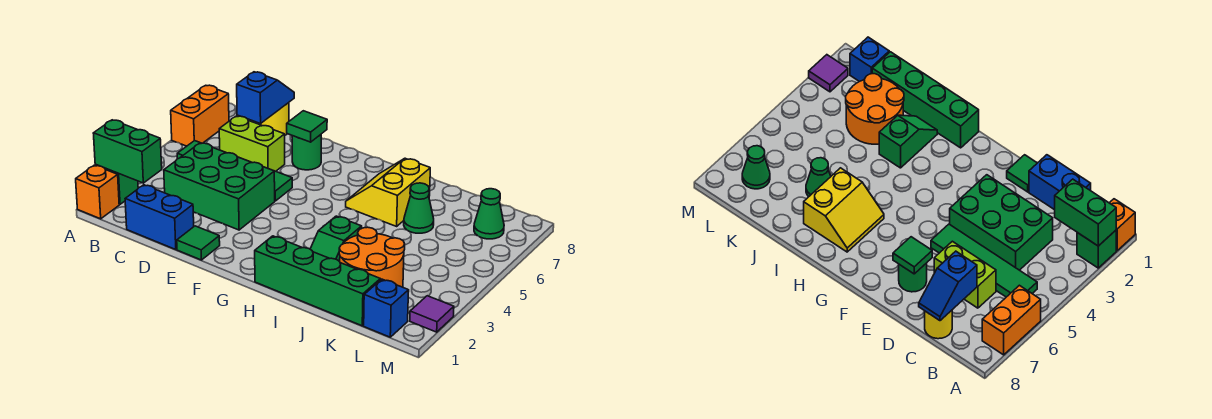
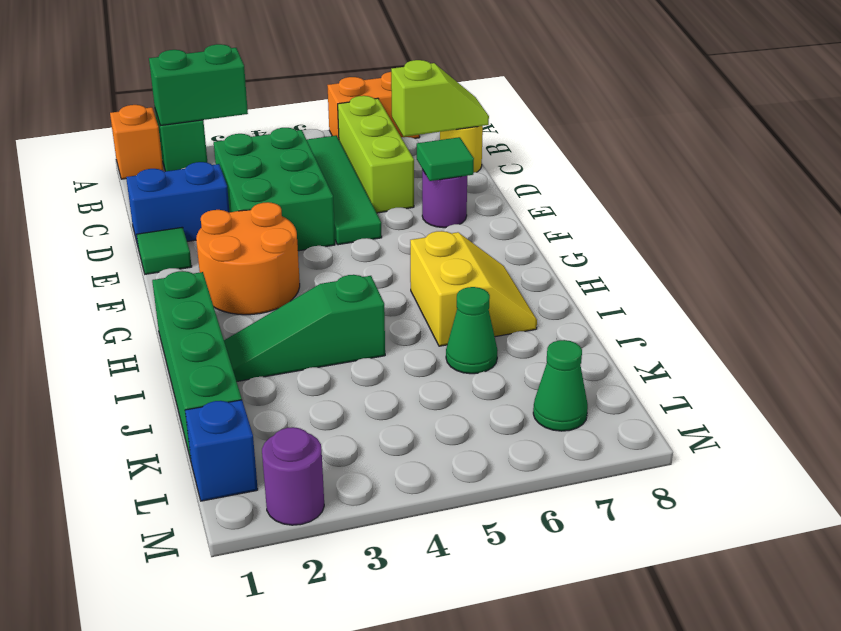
green 1x2 brick [93,120,162,183] -> green 1x2 brick turned to [149,44,248,126]
blue 1x2 brick [125,185,194,250] -> blue 1x2 brick turned to [126,162,230,245]
lime 1x2 brick [219,116,285,171] -> lime 1x3 brick [338,96,414,213]
blue 1x2 slope [237,72,294,124] -> lime 1x2 slope [391,60,489,137]
green 1x1 round brick [292,135,321,170] -> purple 1x1 round brick [422,169,467,228]
yellow 2x2 slope [346,158,430,226] -> yellow 2x2 slope turned to [410,231,537,346]
green 1x2 slope [310,216,362,262] -> green 1x3 slope [224,275,385,381]
orange 2x2 round brick [339,227,405,287] -> orange 2x2 round brick moved to [196,202,300,315]
purple 1x1 tile [410,296,454,332] -> purple 1x1 round brick [262,427,324,525]

